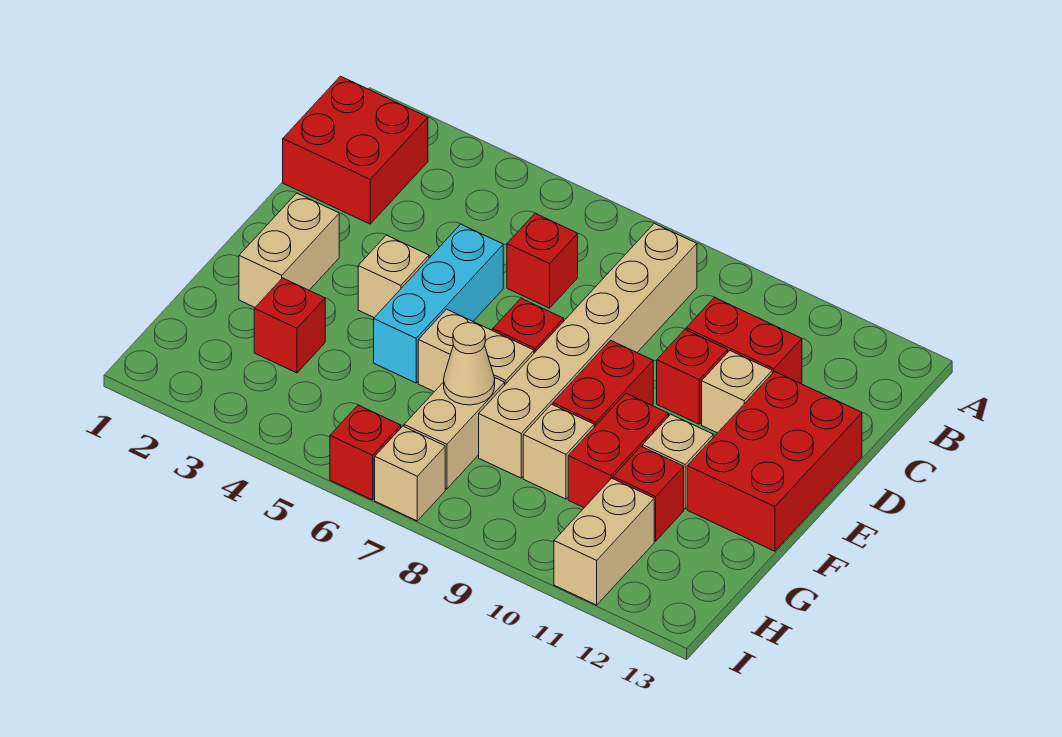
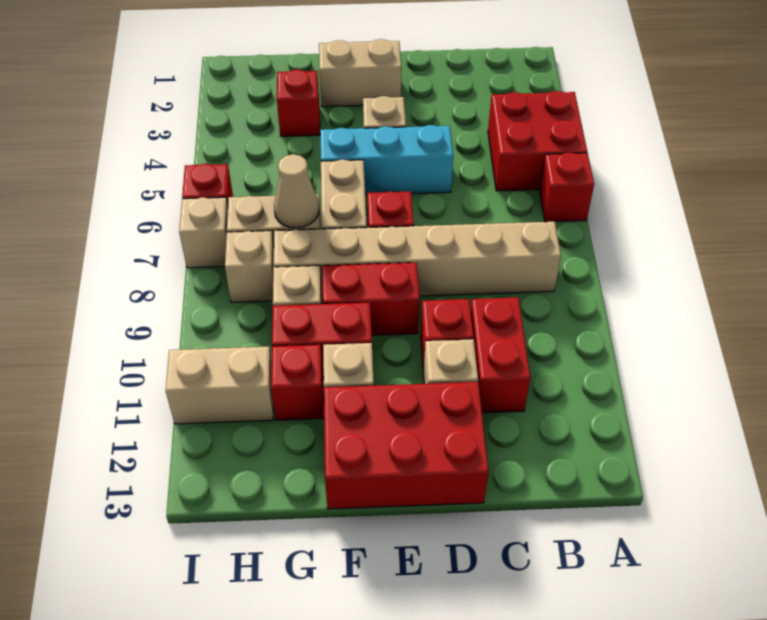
red 2x2 brick [283,76,428,224] -> red 2x2 brick moved to [488,91,587,191]
red 1x1 brick [507,213,578,308] -> red 1x1 brick moved to [540,153,594,222]
none -> tan 1x1 brick [225,231,274,302]

